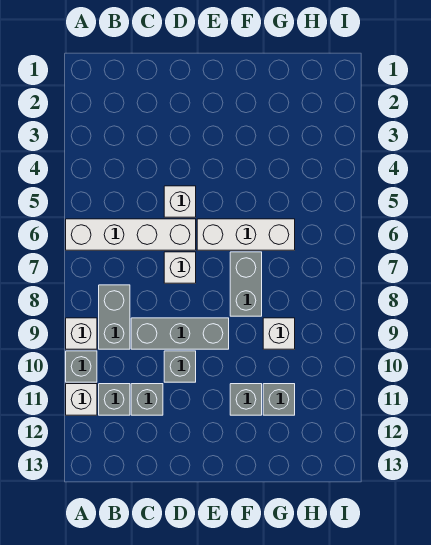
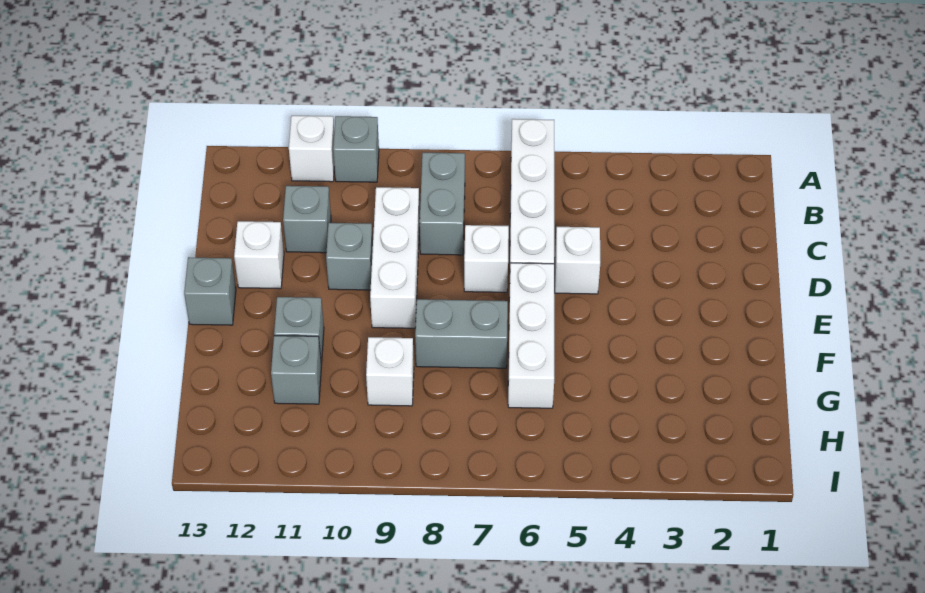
white 1x1 brick [66,318,97,349] -> white 1x1 brick moved to [234,221,284,289]
grey 1x2 brick [99,285,130,349] -> grey 1x2 brick turned to [420,152,465,255]
grey 1x1 brick [99,384,130,415] -> grey 1x1 brick moved to [184,257,236,325]
grey 1x3 brick [131,318,229,349] -> white 1x3 brick [370,187,420,328]

